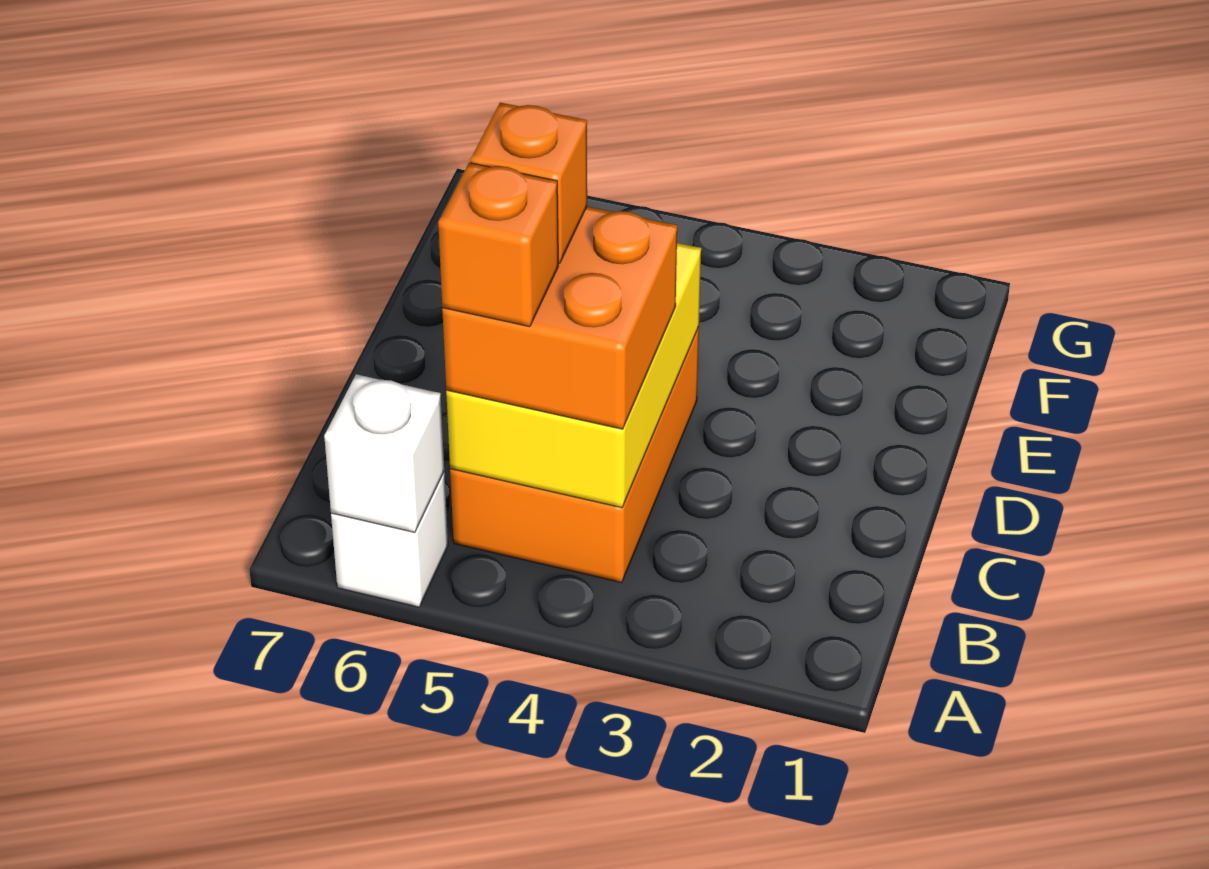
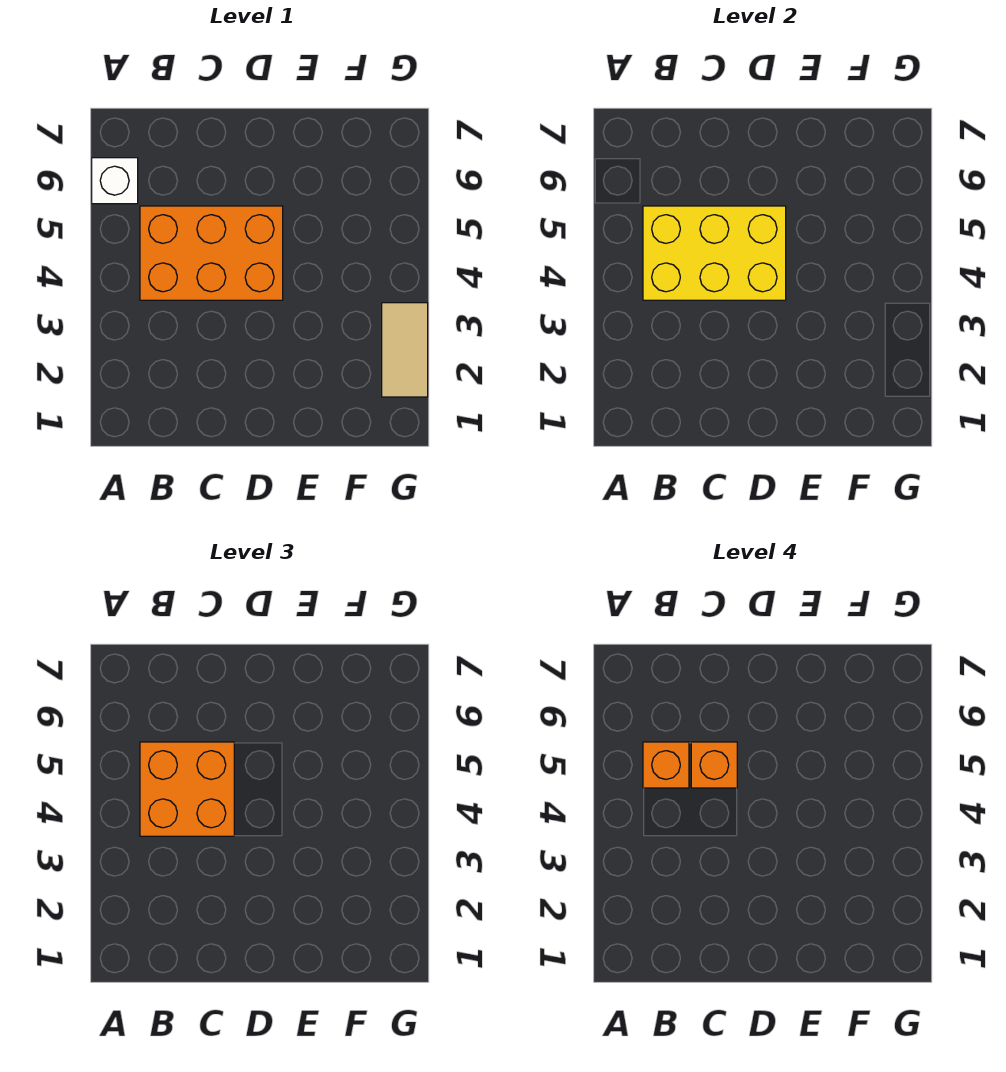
white 1x1 brick [324,374,444,532] -> none
none -> tan 1x2 tile [382,303,428,397]

